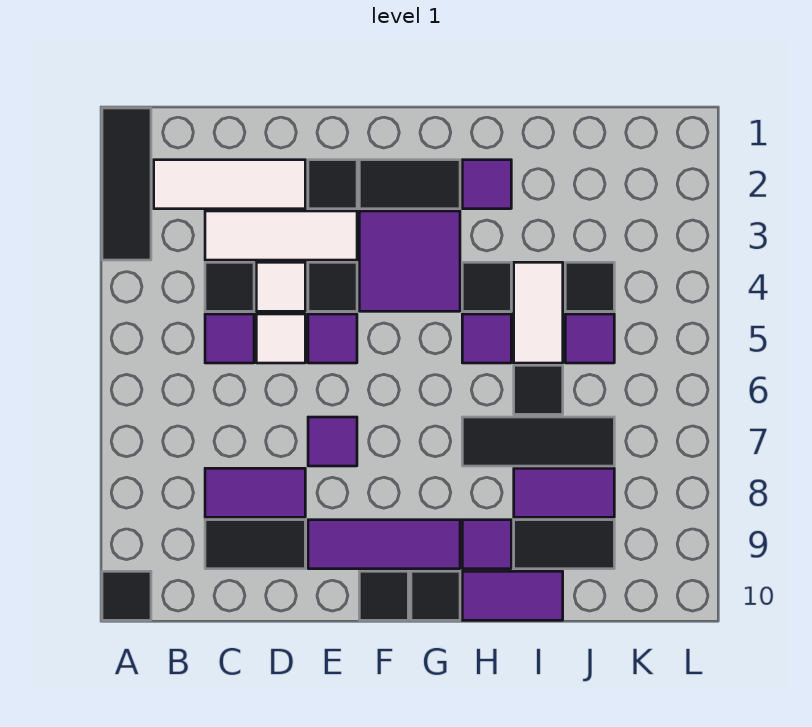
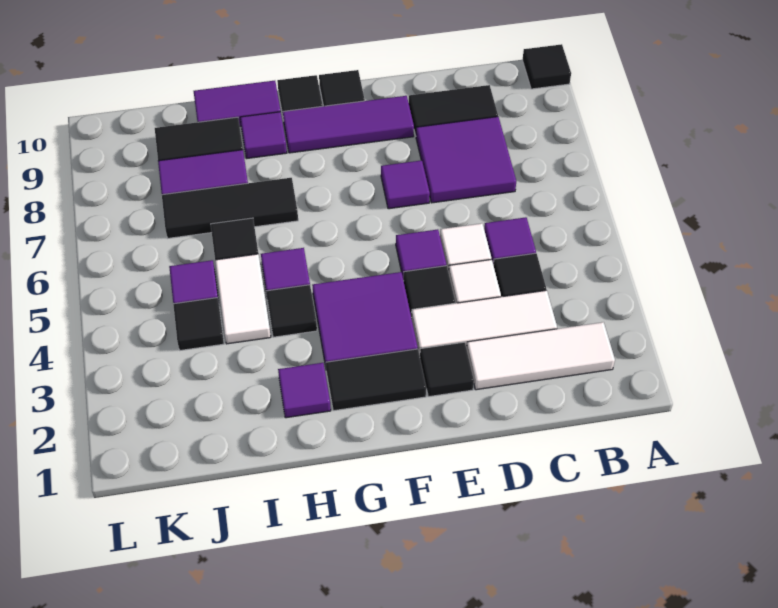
black 1x3 tile [102,108,151,260] -> none
purple 1x2 tile [205,468,305,517] -> purple 2x2 tile [416,117,516,203]

